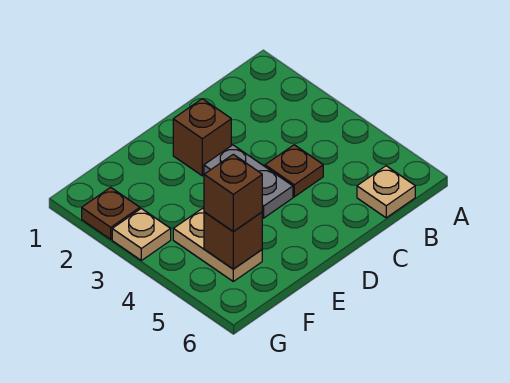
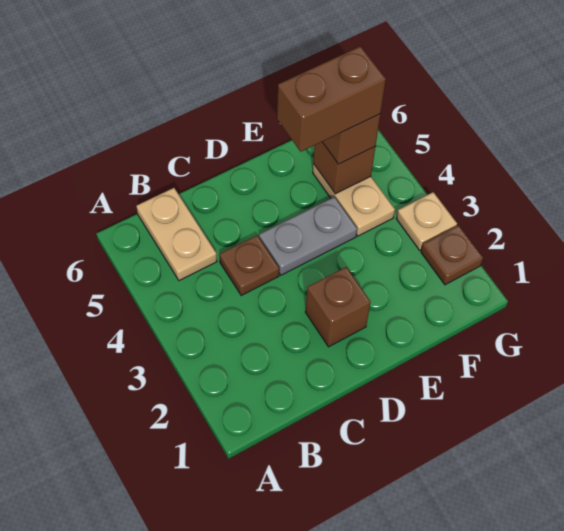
tan 1x1 plate [357,166,415,218] -> tan 1x2 plate [136,188,217,281]
grey 1x2 plate [204,145,293,218] -> grey 1x2 plate turned to [259,197,357,275]
none -> brown 1x2 brick [277,46,386,152]

